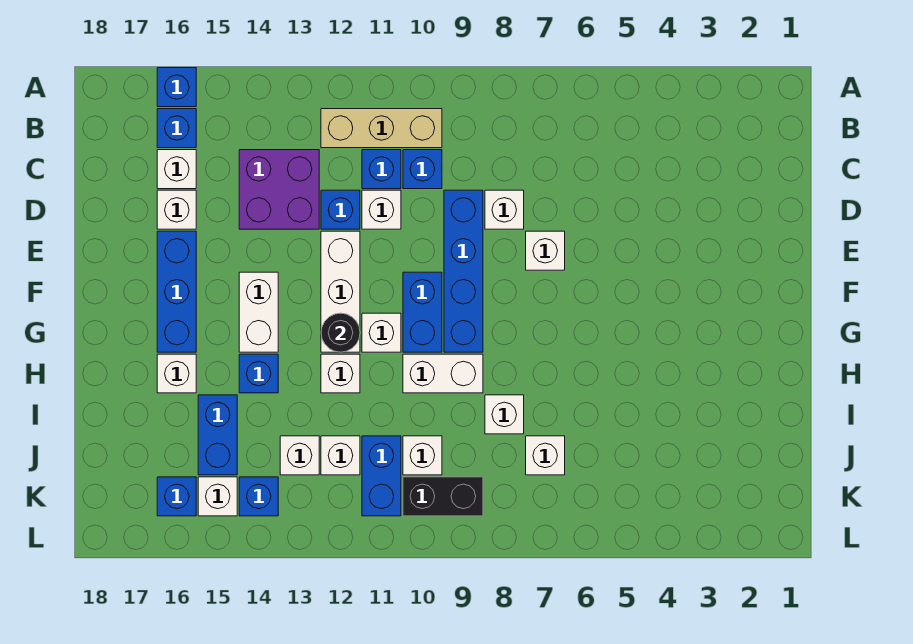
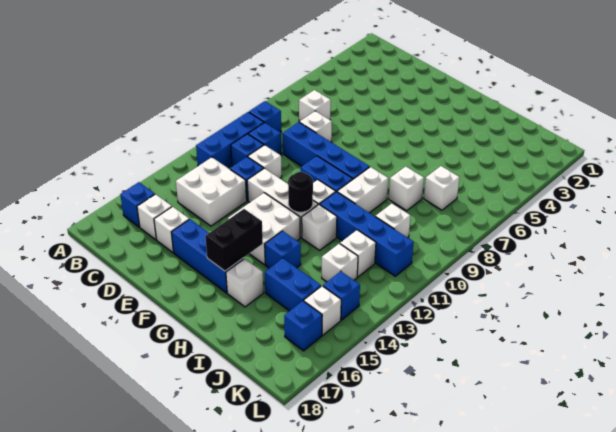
blue 1x1 brick [157,68,196,107] -> blue 1x1 brick moved to [249,101,281,132]
tan 1x3 brick [321,109,442,148] -> blue 1x3 brick [196,112,264,168]
purple 2x2 brick [239,150,319,229] -> white 2x2 brick [176,157,247,226]
white 1x1 brick [526,231,565,270] -> white 1x1 brick moved to [299,90,331,122]
white 1x2 brick [239,272,278,352] -> white 2x2 brick [228,193,300,265]
blue 1x2 brick [362,436,401,516] -> blue 1x4 brick [320,192,414,276]
black 1x2 brick [403,477,483,516] -> black 1x2 brick moved to [205,209,263,271]

